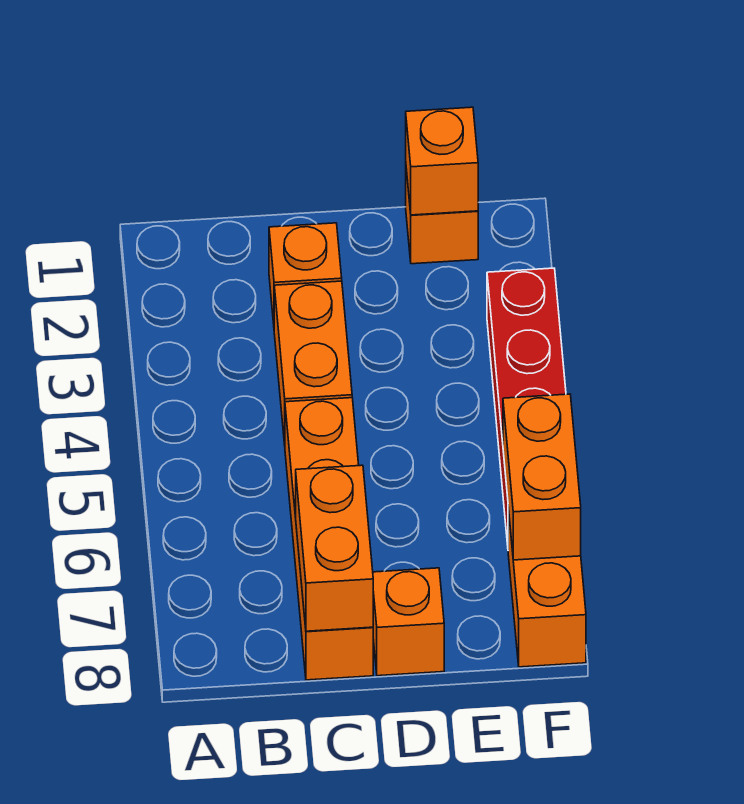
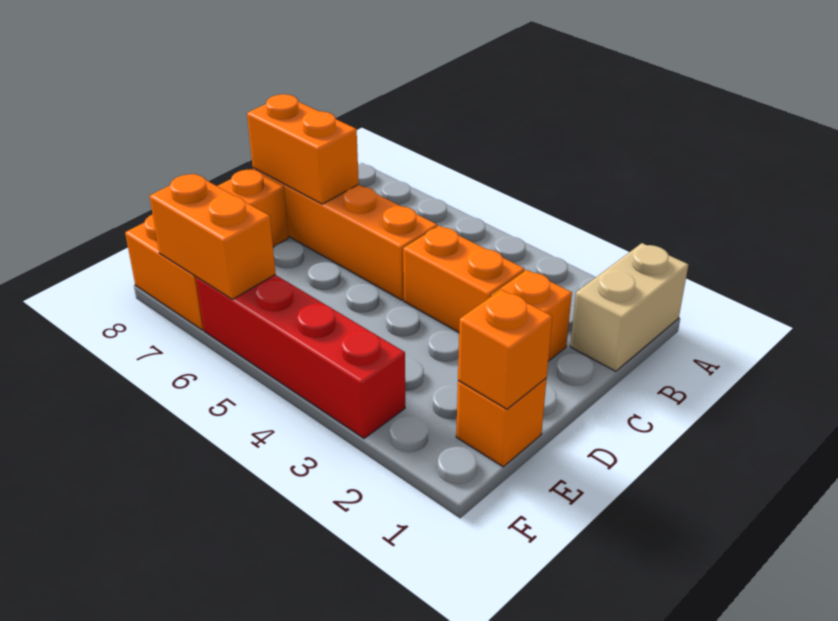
none -> tan 1x2 brick [570,243,688,371]

